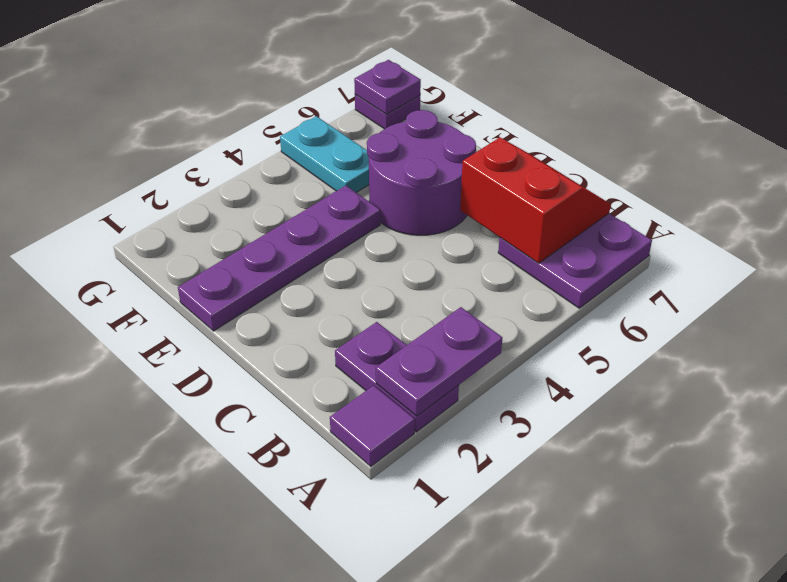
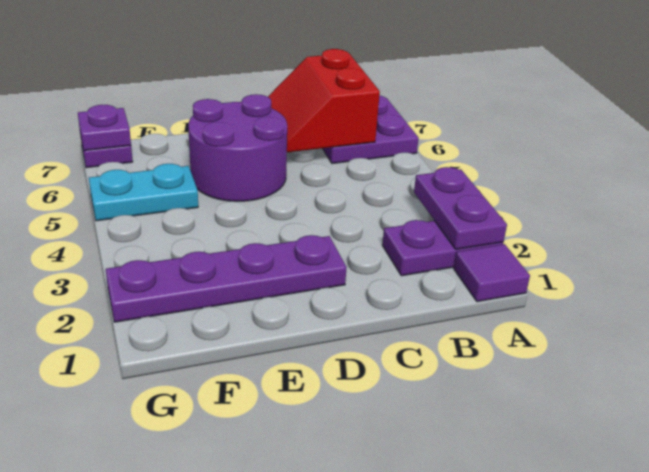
red 2x2 slope [460,137,611,263] -> red 2x2 slope turned to [268,49,380,152]
purple 1x4 plate [178,186,380,331] -> purple 1x4 plate turned to [106,235,347,322]

